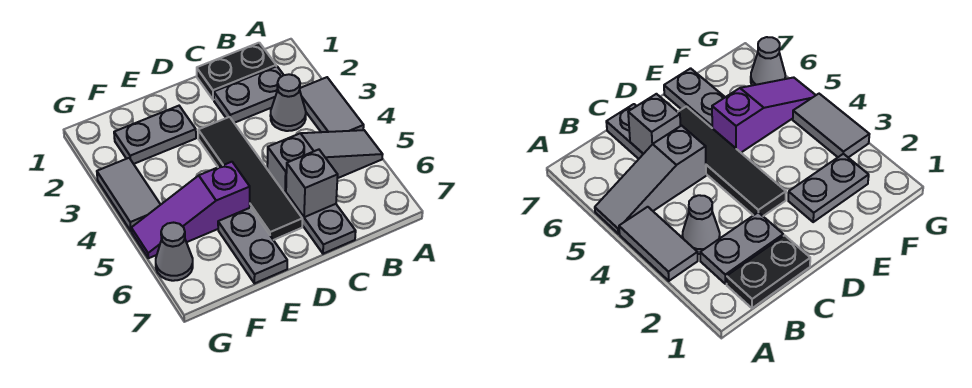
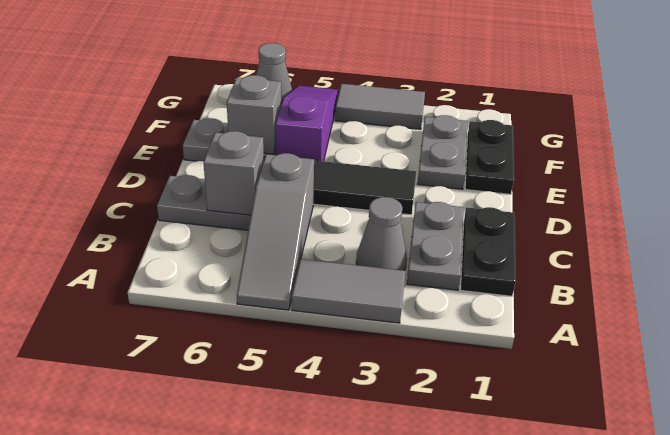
none -> black 1x2 plate [465,120,514,194]
none -> grey 1x1 brick [227,75,281,154]

